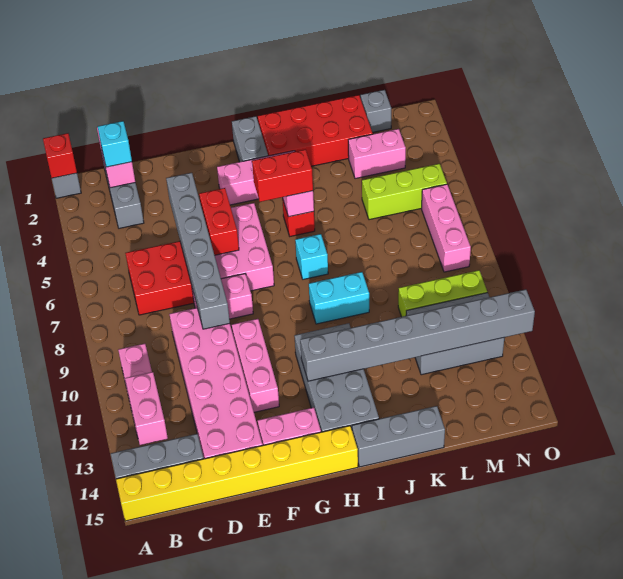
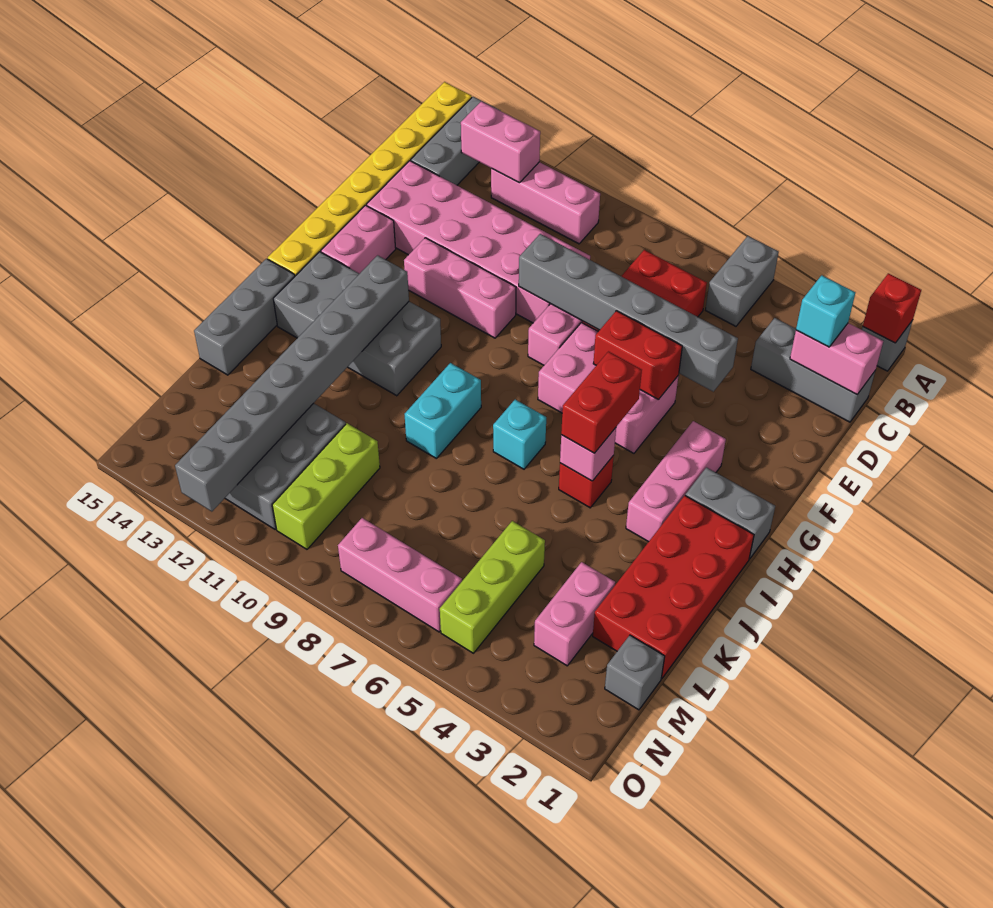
none -> grey 1x2 brick [706,236,779,326]

